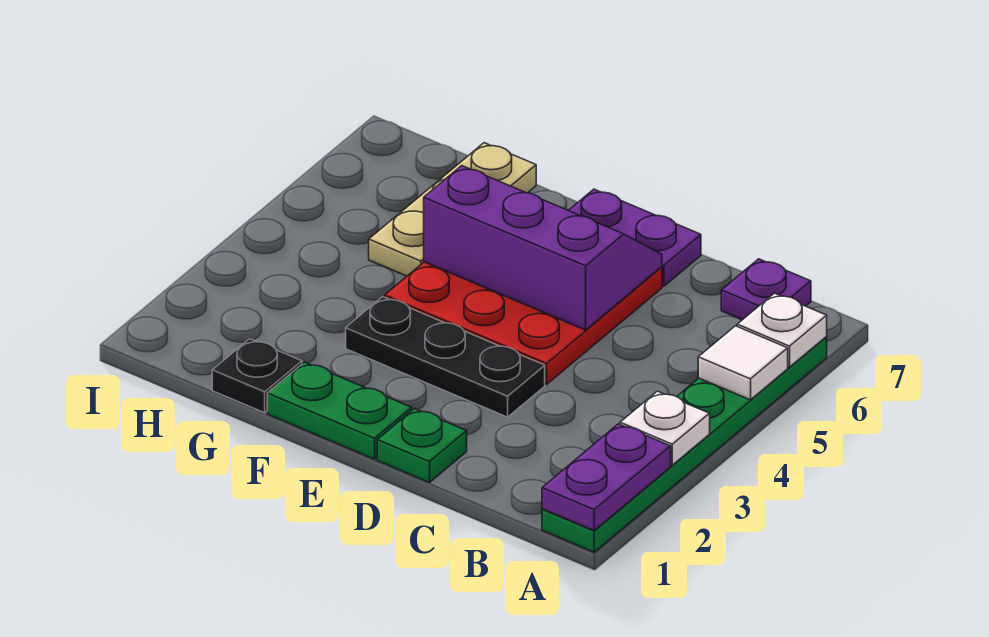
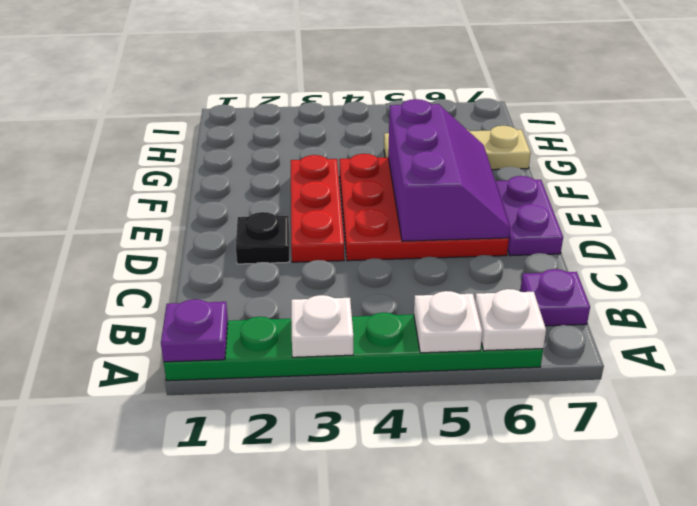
purple 1x2 plate [542,424,671,530] -> purple 1x1 plate [161,299,228,362]
white 1x1 tile [698,326,788,400] -> white 1x1 plate [414,291,482,353]
green 1x1 plate [377,409,467,483] -> none
black 1x3 plate [346,297,545,417] -> red 1x3 plate [291,155,344,262]
green 1x2 plate [267,362,412,459] -> none
black 1x1 plate [212,339,302,413] -> black 1x1 plate moved to [236,212,289,264]

